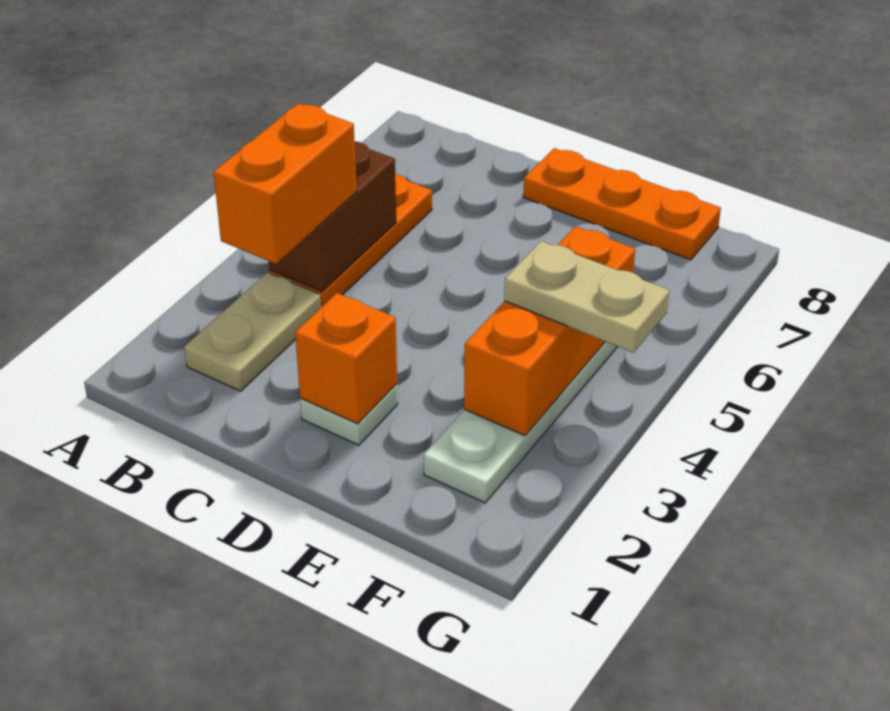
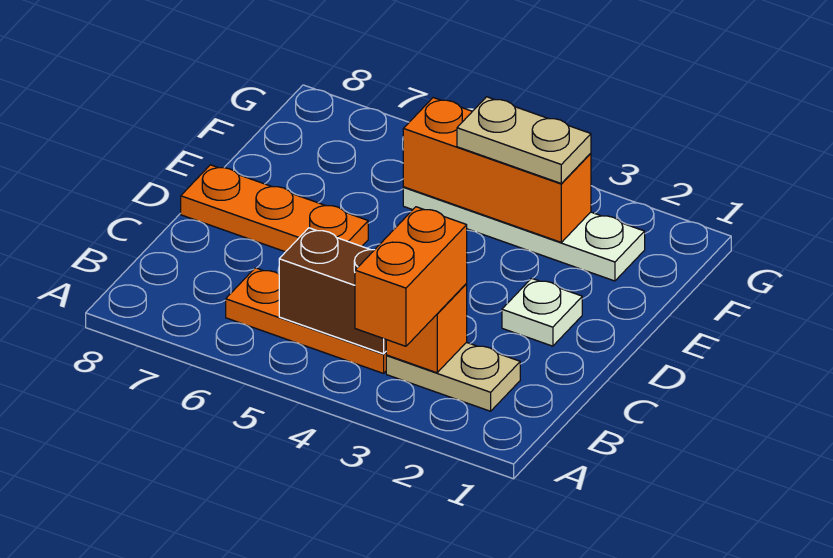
orange 1x2 brick [214,103,357,264] -> orange 1x2 brick turned to [355,207,467,346]
orange 1x1 brick [295,293,397,424] -> orange 1x1 brick moved to [386,284,467,373]
orange 1x3 plate [523,148,721,260] -> orange 1x3 plate turned to [181,165,368,252]
tan 1x2 plate [504,241,670,353] -> tan 1x2 plate turned to [457,97,591,183]

